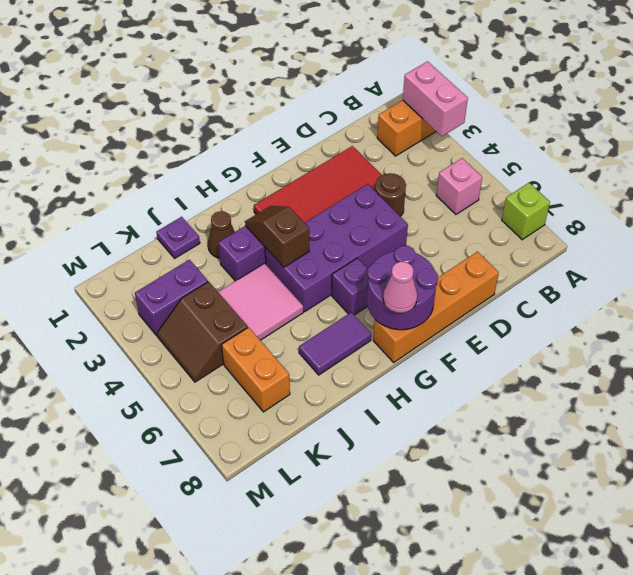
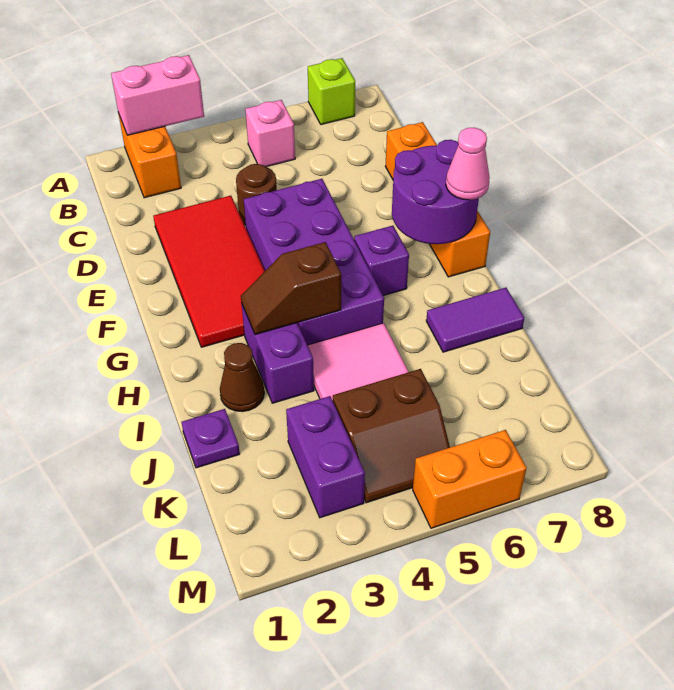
purple 1x2 tile [299,312,371,375] -> purple 1x2 tile turned to [426,288,524,352]
orange 1x2 brick [222,327,290,412] -> orange 1x2 brick moved to [413,430,527,528]

